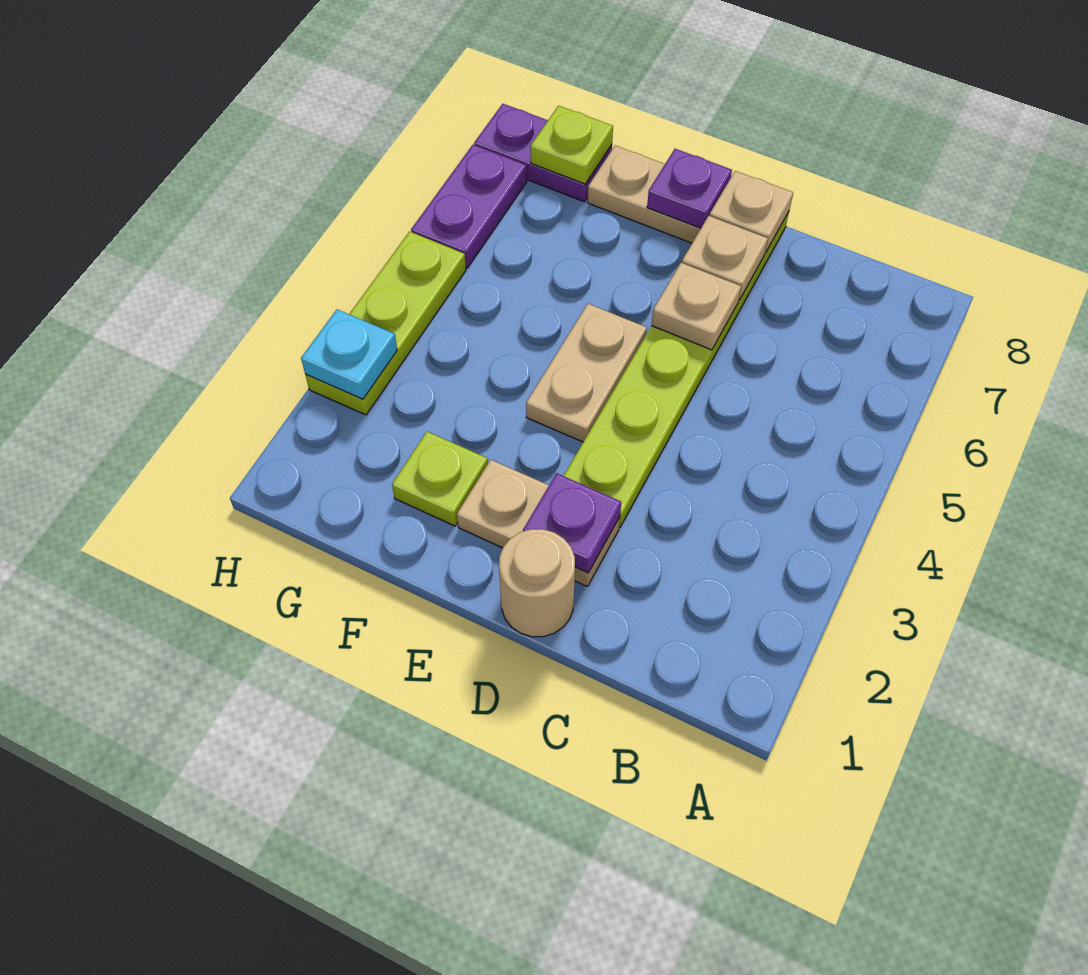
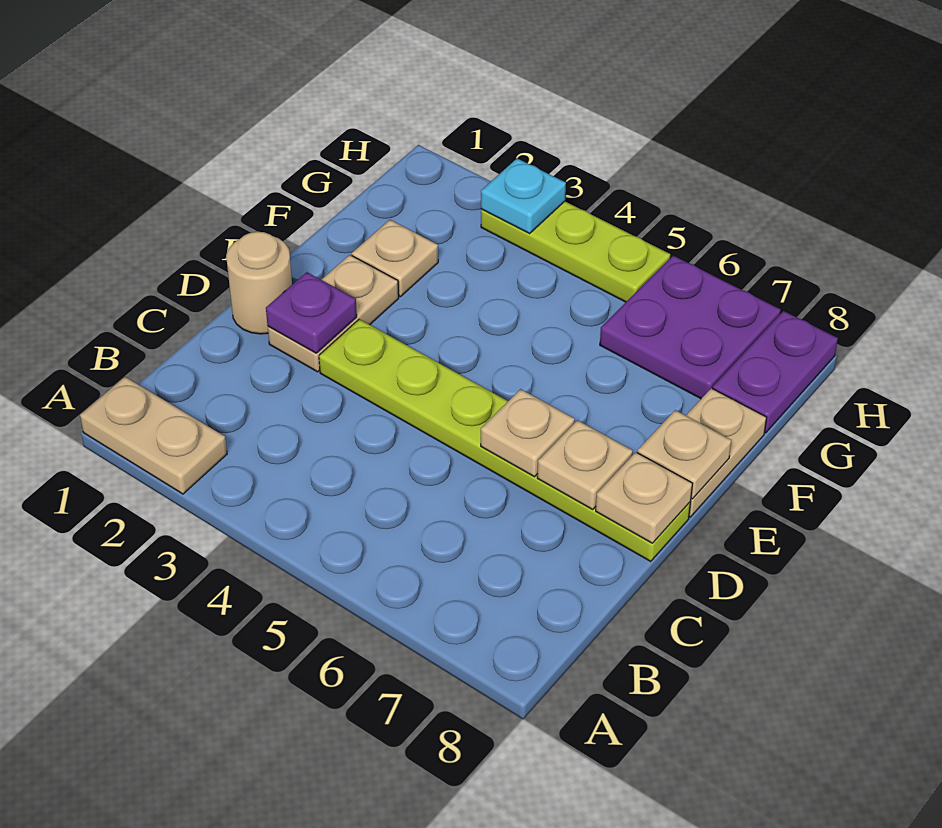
tan 1x2 plate [526,304,647,442] -> tan 1x2 plate moved to [80,377,227,494]
purple 1x1 plate [647,149,732,228] -> tan 1x1 plate [637,410,732,499]
lime 1x1 plate [392,432,488,526] -> tan 1x1 plate [352,220,438,297]
lime 1x1 plate [530,106,613,184] -> none
purple 1x2 plate [411,145,527,268] -> purple 2x2 plate [600,256,781,399]

